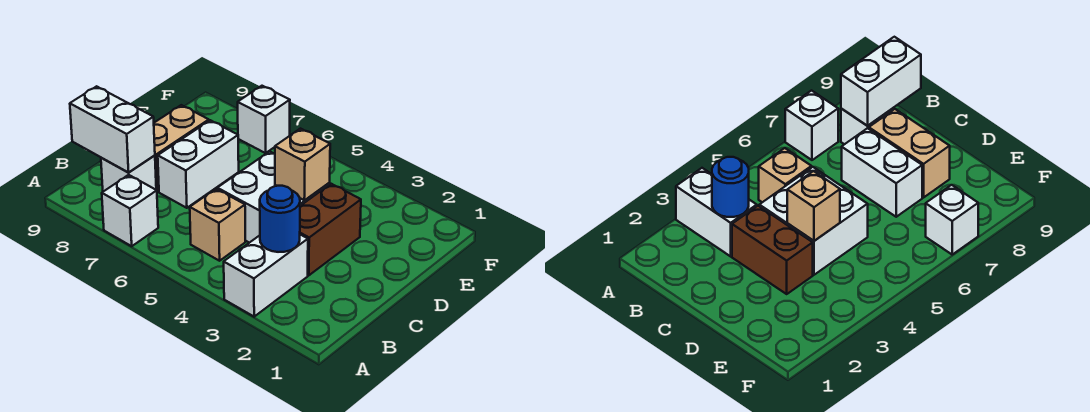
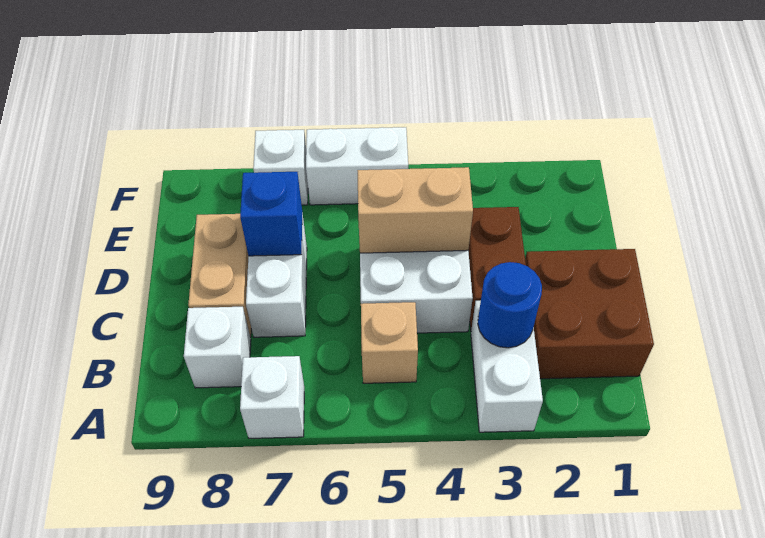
none -> brown 2x2 brick [525,249,654,379]
white 1x2 brick [70,86,155,172] -> white 1x2 brick moved to [306,127,408,205]
tan 1x1 brick [275,129,330,200] -> tan 1x2 brick [357,167,473,253]
none -> blue 1x1 brick [240,172,302,256]

